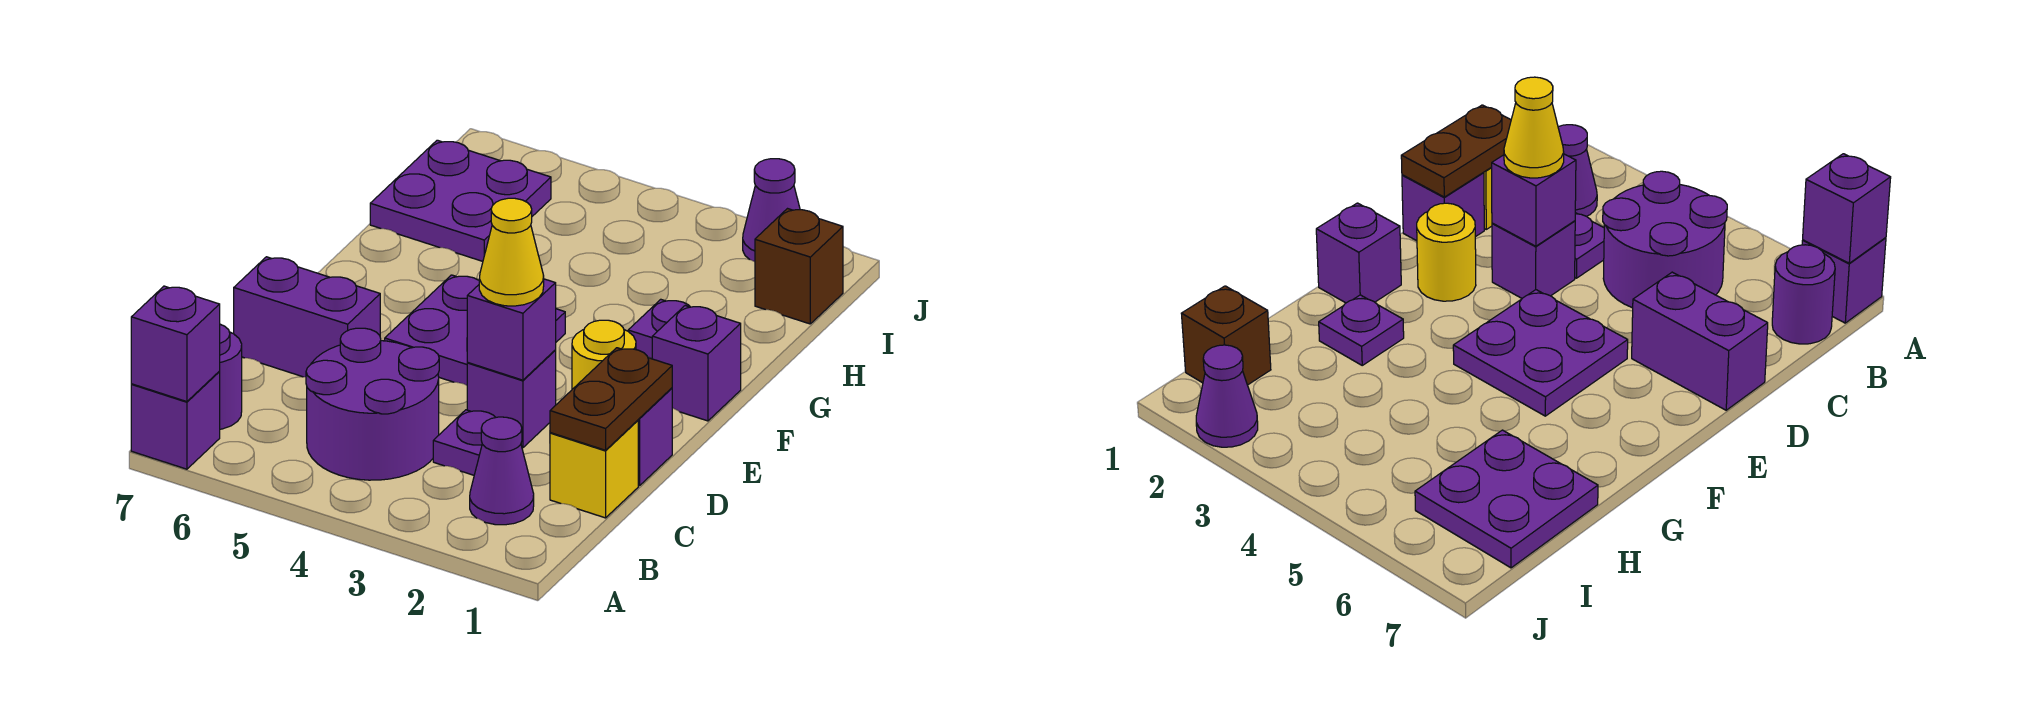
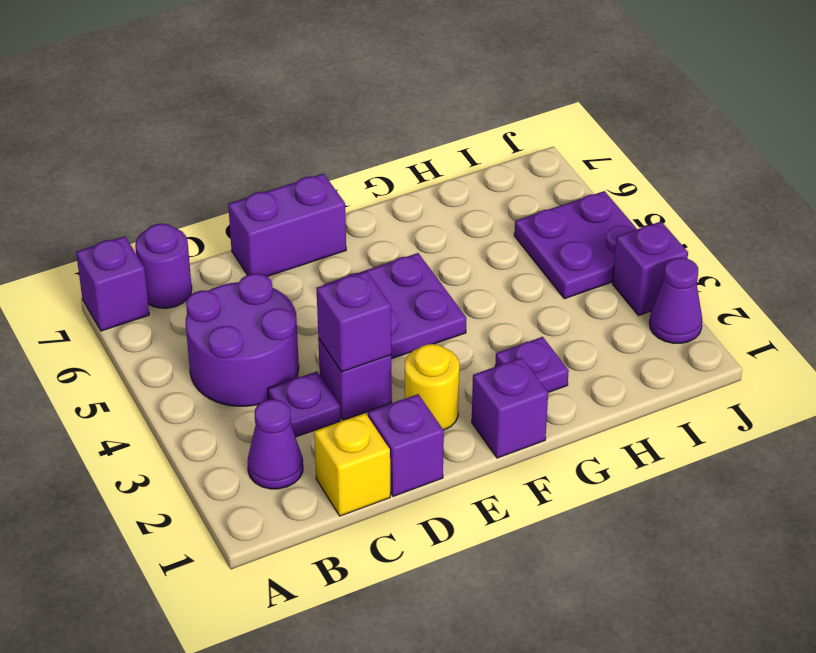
purple 1x1 brick [131,286,220,402] -> purple 1x1 brick moved to [613,221,688,316]
brown 1x2 plate [550,348,672,450] -> none
yellow 1x1 cone [479,198,544,306] -> none
purple 1x2 brick [234,257,380,377] -> purple 1x2 brick turned to [228,174,346,276]
purple 2x2 plate [370,140,551,261] -> purple 2x2 plate moved to [514,191,637,299]
brown 1x1 brick [755,209,843,324] -> none

